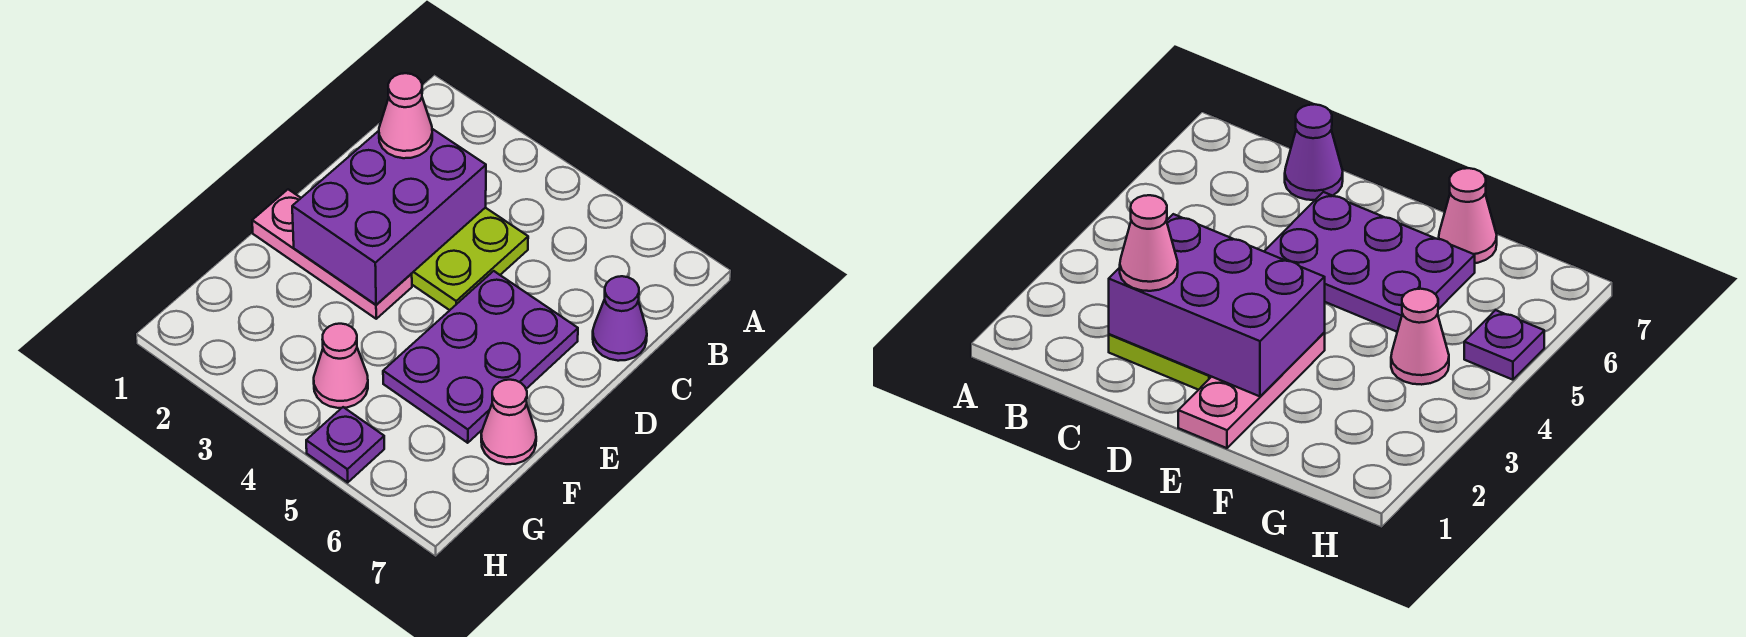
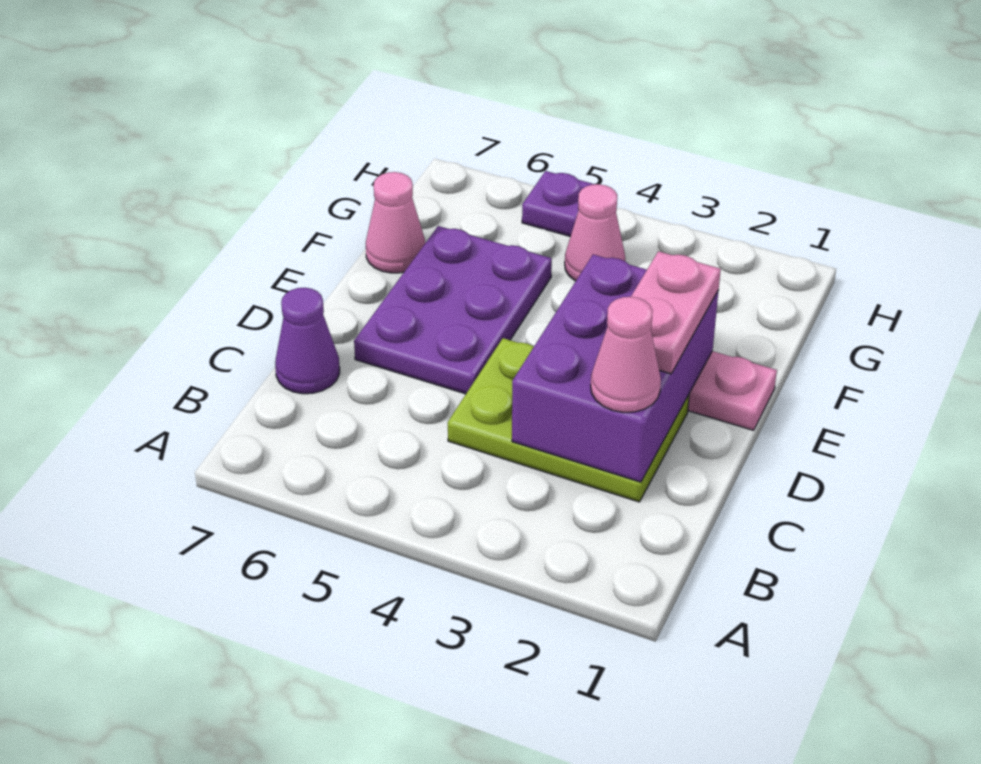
none -> pink 1x2 plate [631,251,721,374]

